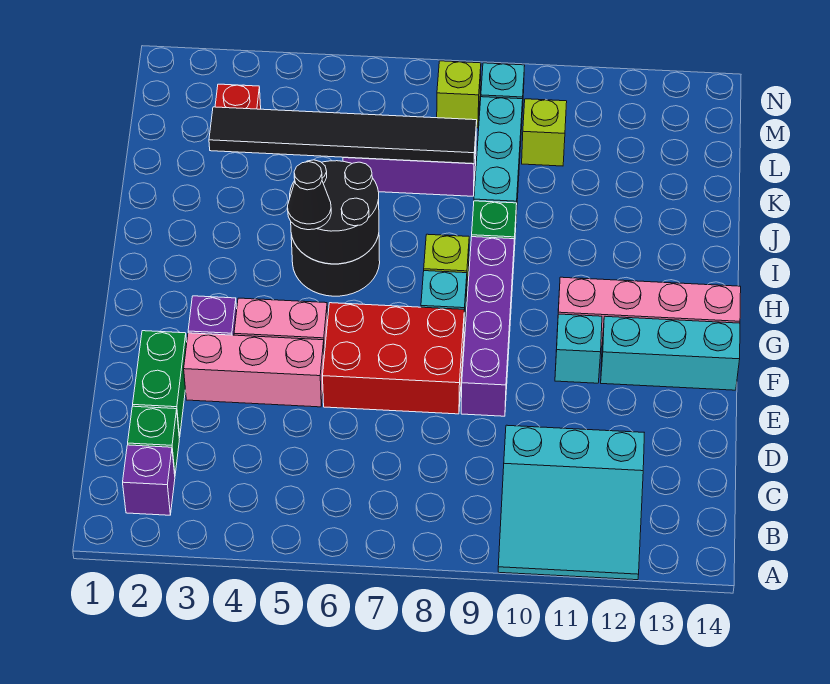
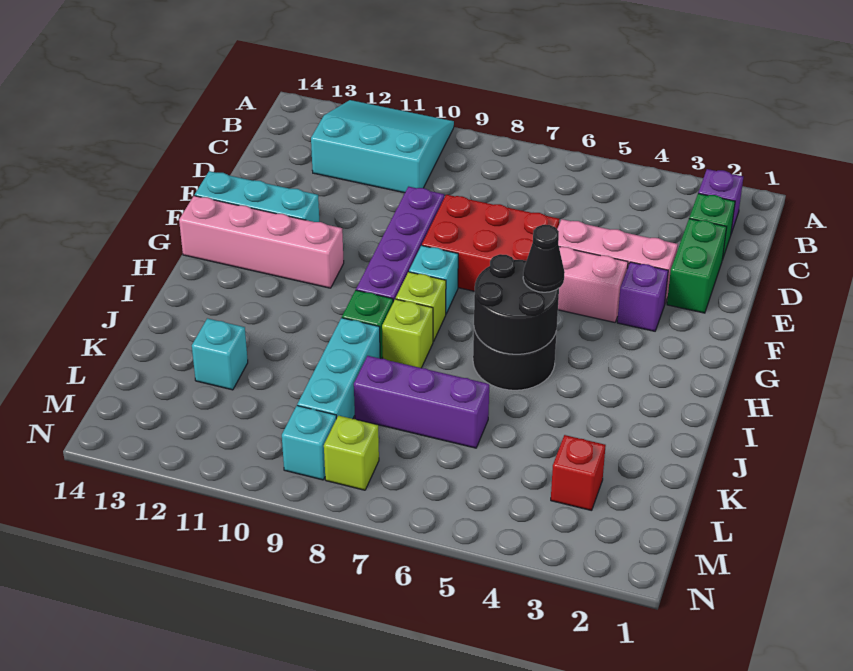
cyan 1x1 brick [555,314,602,383] -> cyan 1x1 brick moved to [192,318,248,390]
black 1x6 tile [209,107,477,164] -> none
lime 1x1 brick [522,99,567,166] -> lime 1x1 brick moved to [382,299,433,368]

